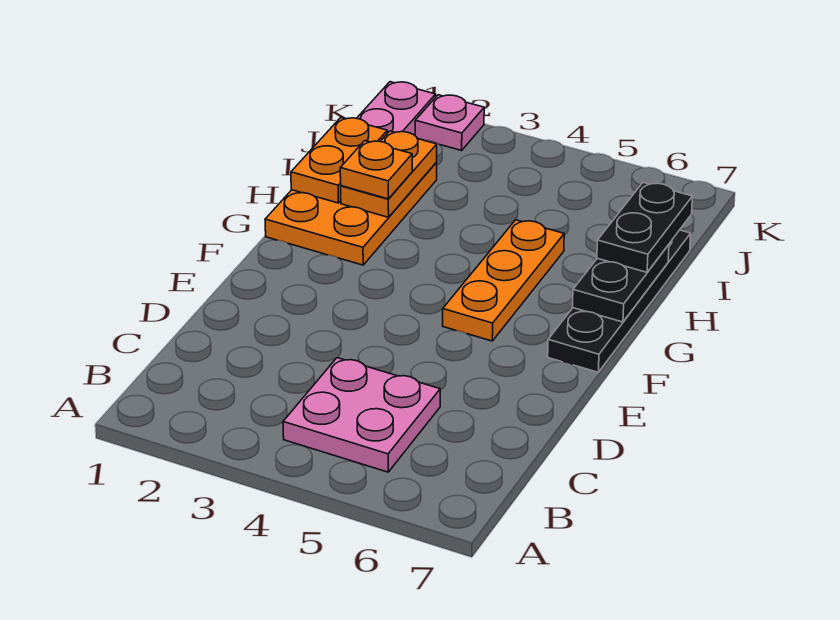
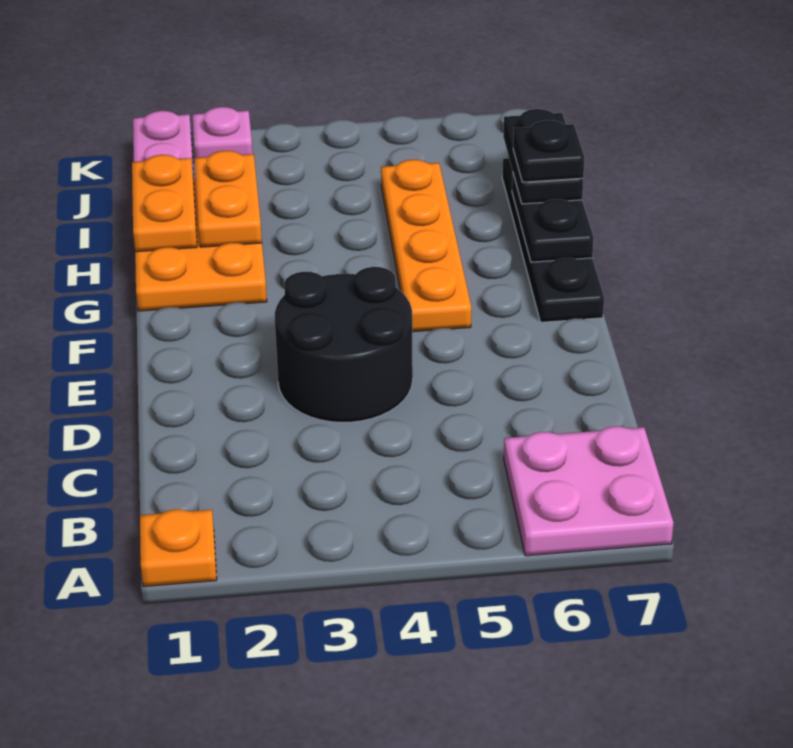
pink 2x2 plate [283,358,440,472] -> pink 2x2 plate moved to [504,426,674,556]
none -> black 2x2 round brick [275,267,413,423]
orange 1x3 plate [443,220,564,341] -> orange 1x4 plate [381,160,471,332]
orange 1x1 plate [340,141,412,199] -> orange 1x1 plate moved to [140,509,217,586]
none -> black 1x1 plate [513,120,585,182]

